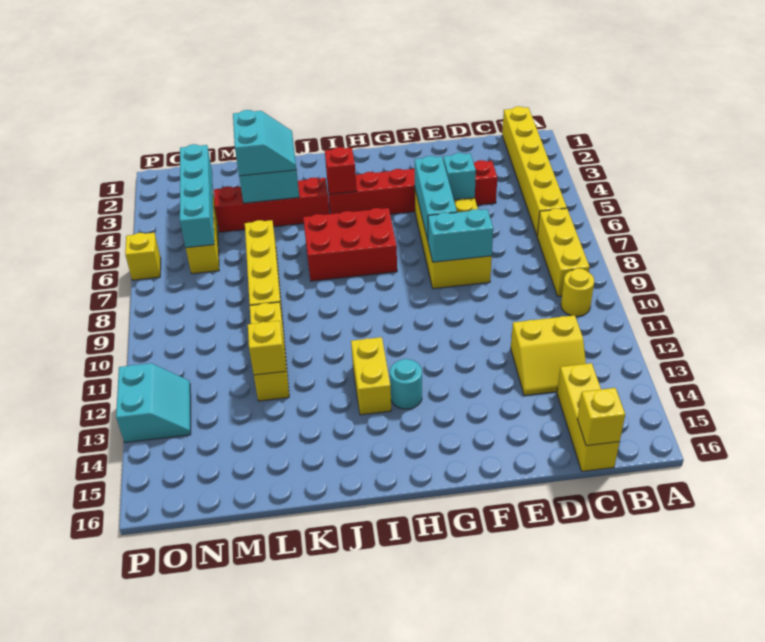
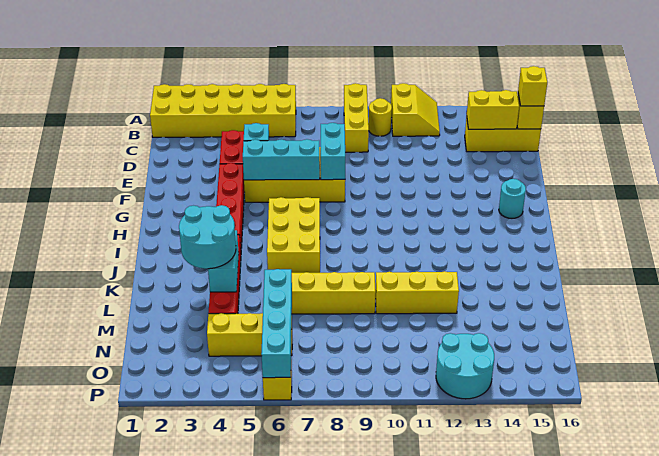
yellow 1x6 brick [502,106,567,235] -> yellow 2x6 brick [150,84,296,137]
yellow 1x3 brick [537,208,590,296] -> yellow 1x3 brick turned to [344,83,369,152]
yellow 2x2 slope [511,315,586,395] -> yellow 2x2 slope moved to [391,83,440,136]
red 2x3 brick [303,208,397,281] -> yellow 2x3 brick [267,197,320,273]
cyan 1x1 round brick [390,359,422,409] -> cyan 1x1 round brick moved to [499,179,526,218]
red 1x1 brick [325,147,357,194] -> none
yellow 1x2 brick [351,337,391,415] -> yellow 1x2 brick moved to [467,90,519,129]
cyan 2x2 slope [233,110,296,176] -> cyan 2x2 round brick [179,205,236,269]
yellow 1x1 brick [248,321,286,375] -> yellow 1x1 brick moved to [518,66,547,106]
cyan 1x4 brick [180,144,214,248] -> cyan 1x4 brick turned to [261,269,292,378]
cyan 2x2 slope [116,363,191,443] -> cyan 2x2 round brick [436,333,494,399]

